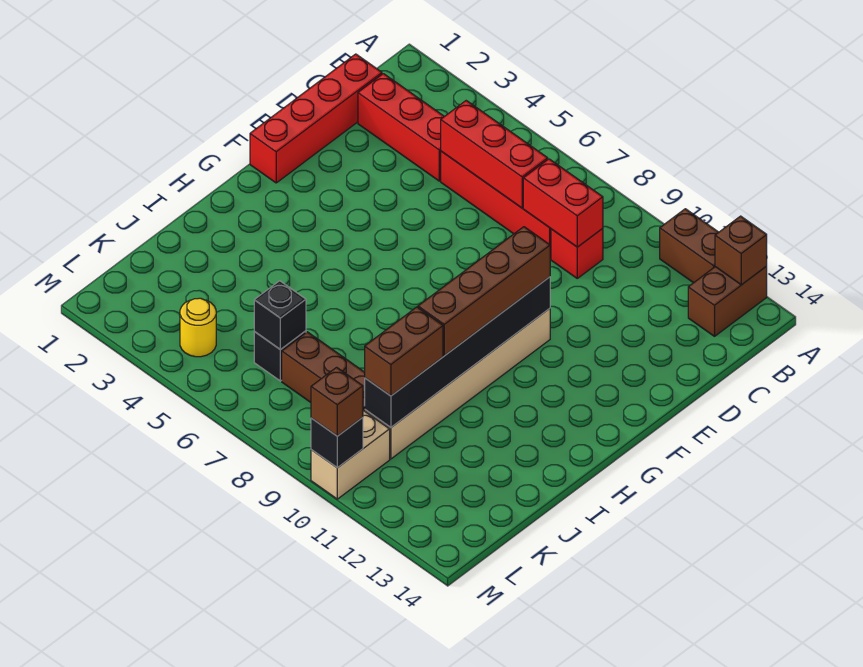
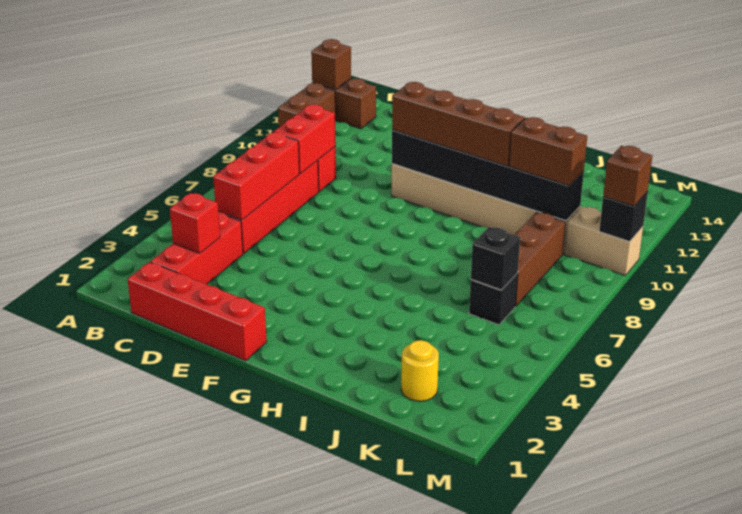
none -> red 1x1 brick [170,193,220,253]
yellow 1x1 round brick [180,298,216,357] -> yellow 1x1 round brick moved to [401,340,439,401]

